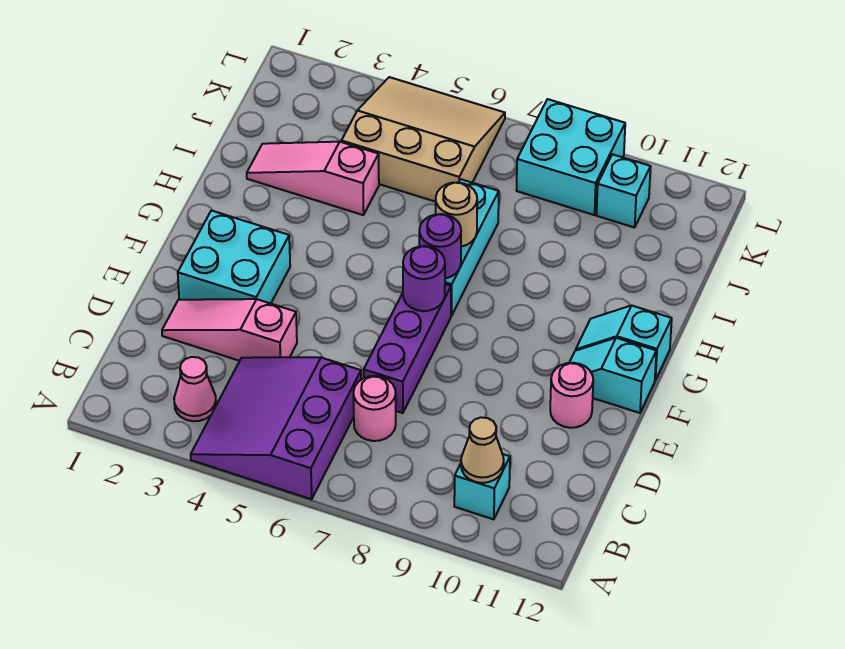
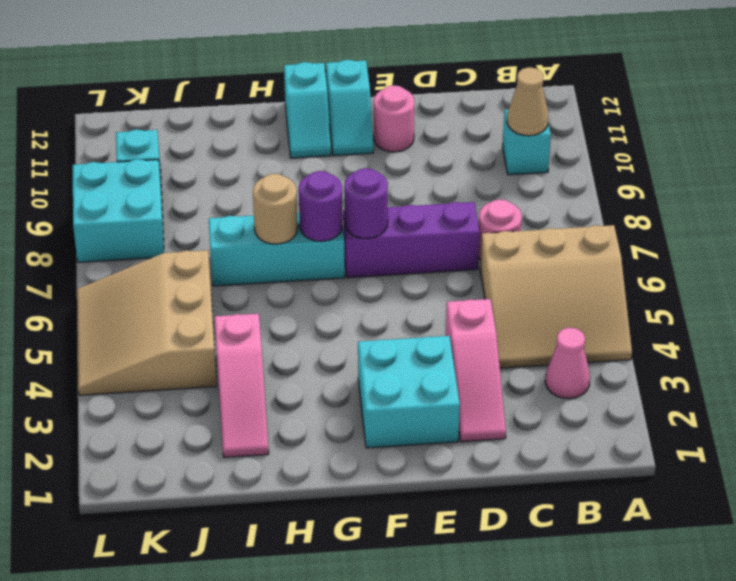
purple 3x3 slope [191,357,361,499] -> tan 3x3 slope [480,225,632,368]

